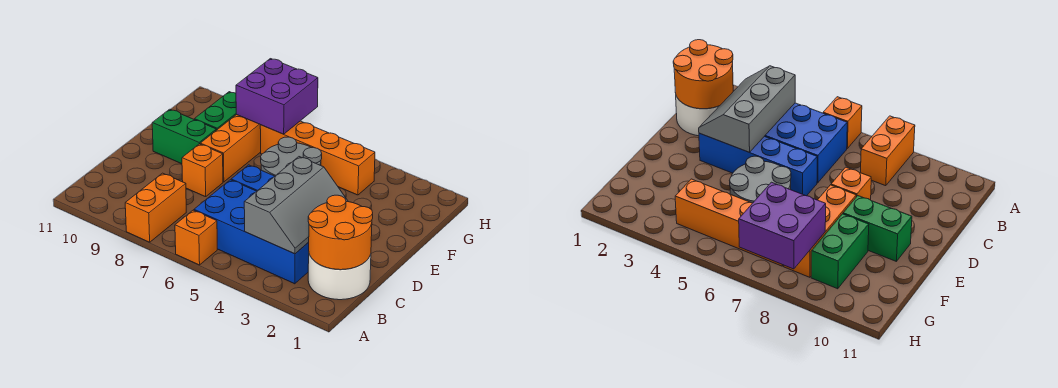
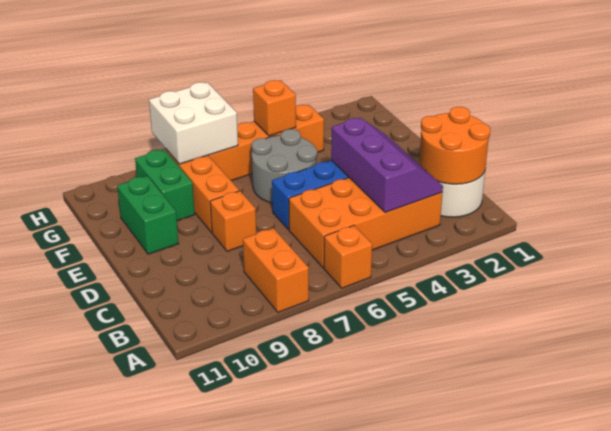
blue 2x4 brick [194,180,309,284] -> orange 2x4 brick [289,178,442,268]
grey 2x3 slope [244,157,348,254] -> purple 2x3 slope [331,118,443,213]
green 1x2 brick [152,109,216,164] -> green 1x2 brick turned to [117,176,179,254]
none -> orange 1x1 brick [253,80,296,136]
purple 2x2 brick [236,59,318,134] -> white 2x2 brick [149,82,238,164]

